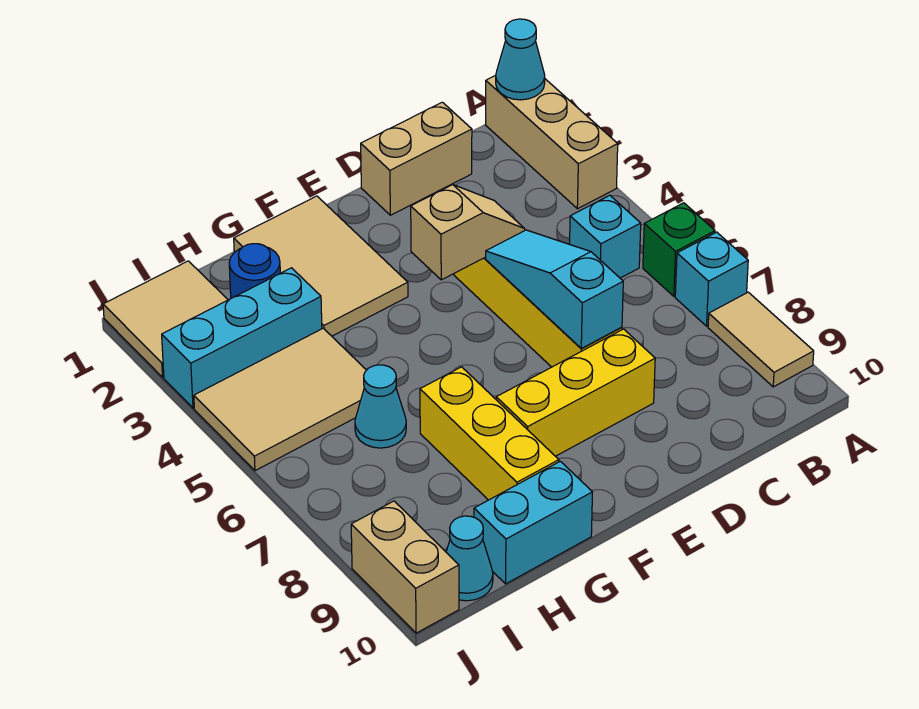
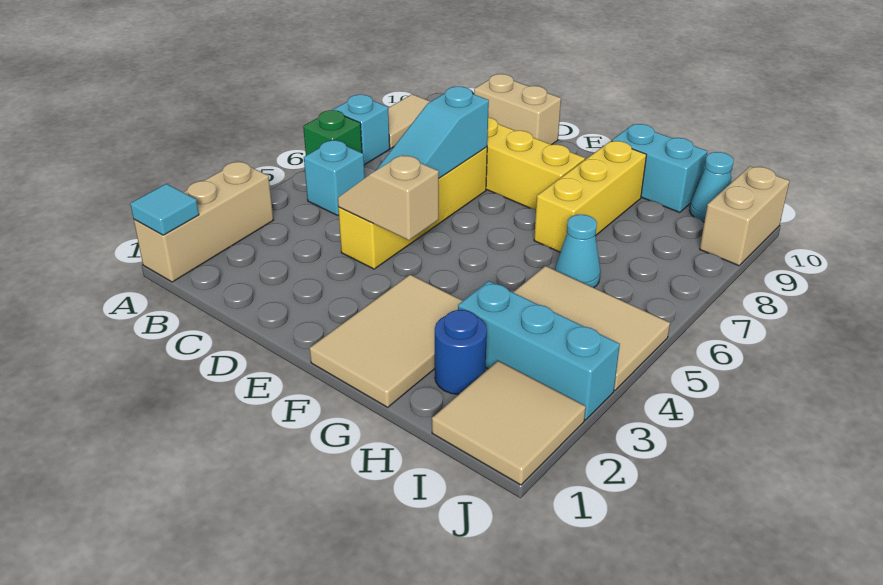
cyan 1x1 cone [496,19,545,100] -> cyan 1x1 tile [130,184,199,235]
tan 1x2 brick [361,102,472,215] -> tan 1x2 brick moved to [474,74,561,145]

